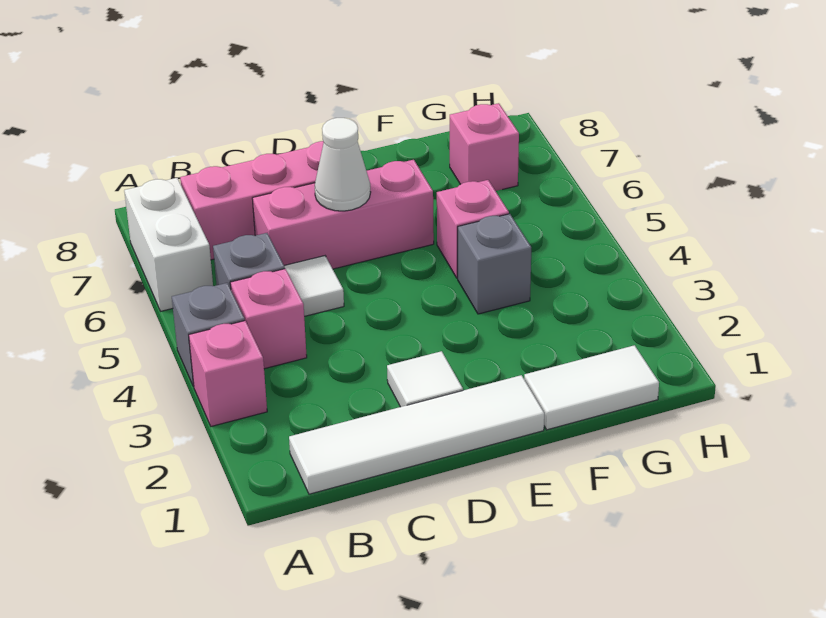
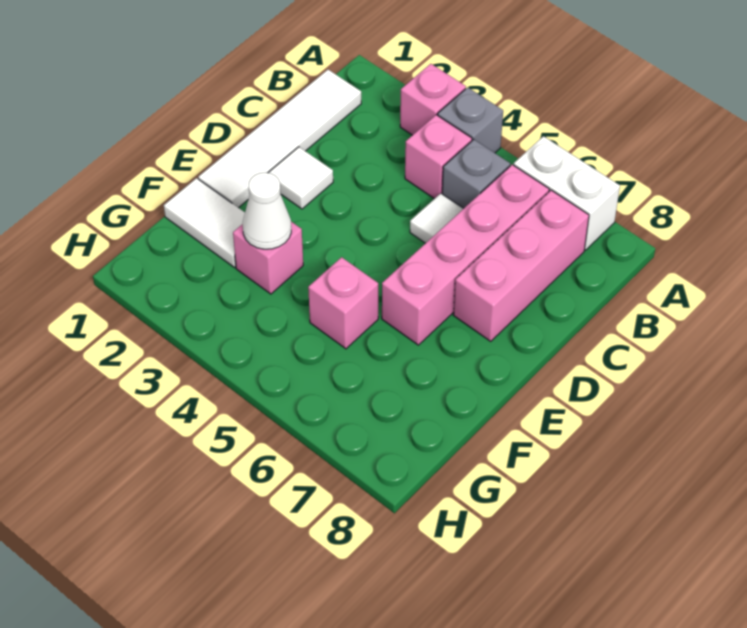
pink 1x3 brick [252,160,434,269] -> pink 1x4 brick [382,165,549,345]
white 1x1 cone [315,118,371,211] -> white 1x1 cone moved to [243,172,291,249]
white 1x2 tile [524,345,659,430] -> white 1x2 tile turned to [164,178,245,267]
grey 1x1 brick [458,214,531,314] -> none
pink 1x1 brick [450,103,519,191] -> pink 1x1 brick moved to [233,222,303,294]

